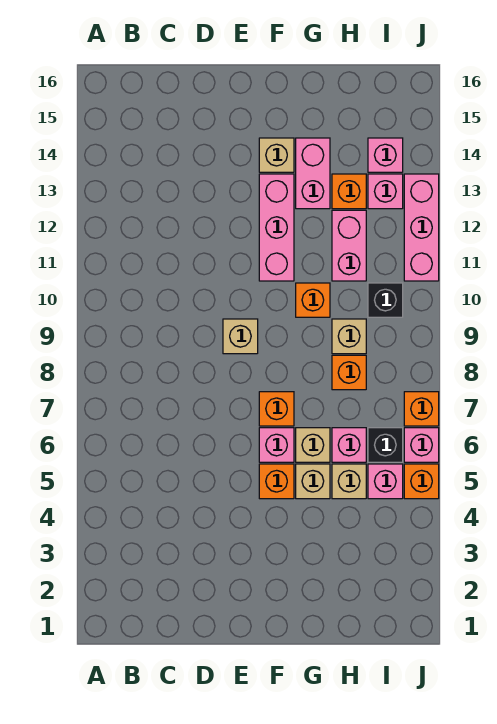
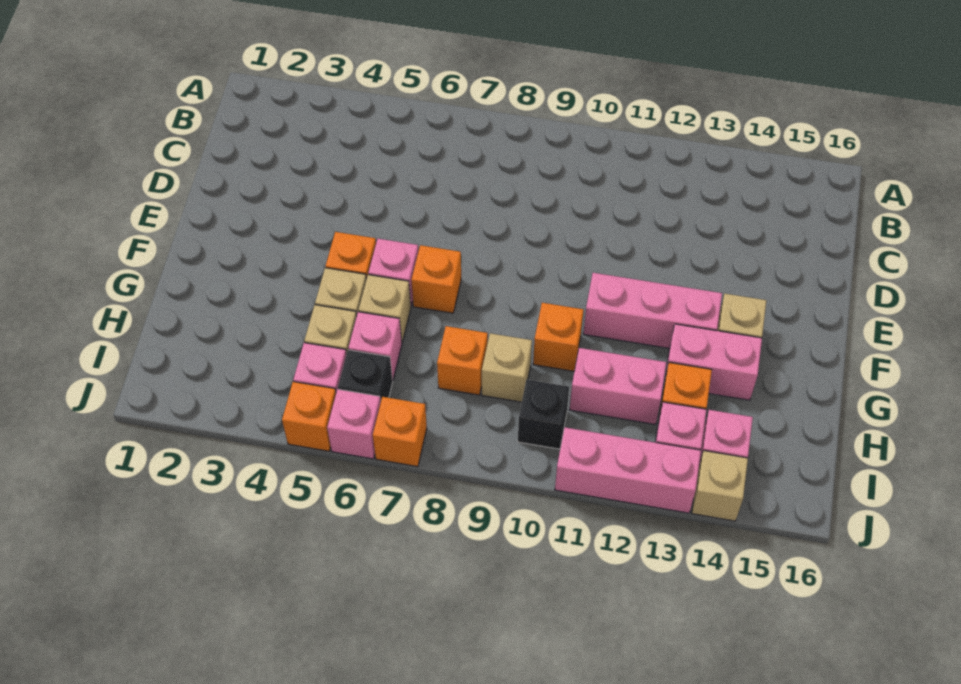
tan 1x1 brick [223,319,258,354] -> tan 1x1 brick moved to [692,451,748,521]

